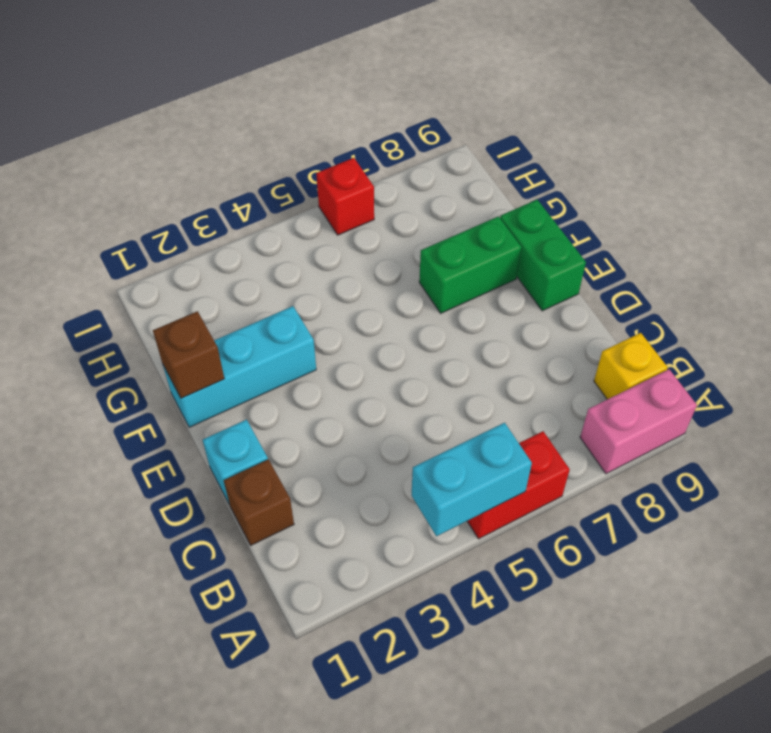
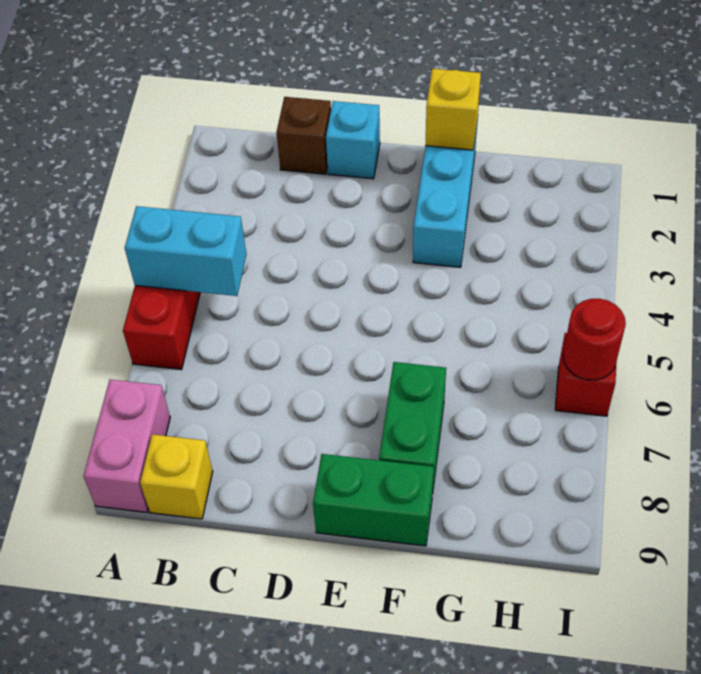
cyan 1x2 brick [412,423,532,536] -> cyan 1x2 brick turned to [125,206,247,296]
brown 1x1 brick [153,311,224,398] -> yellow 1x1 brick [425,69,481,150]
none -> red 1x1 round brick [563,299,626,380]

